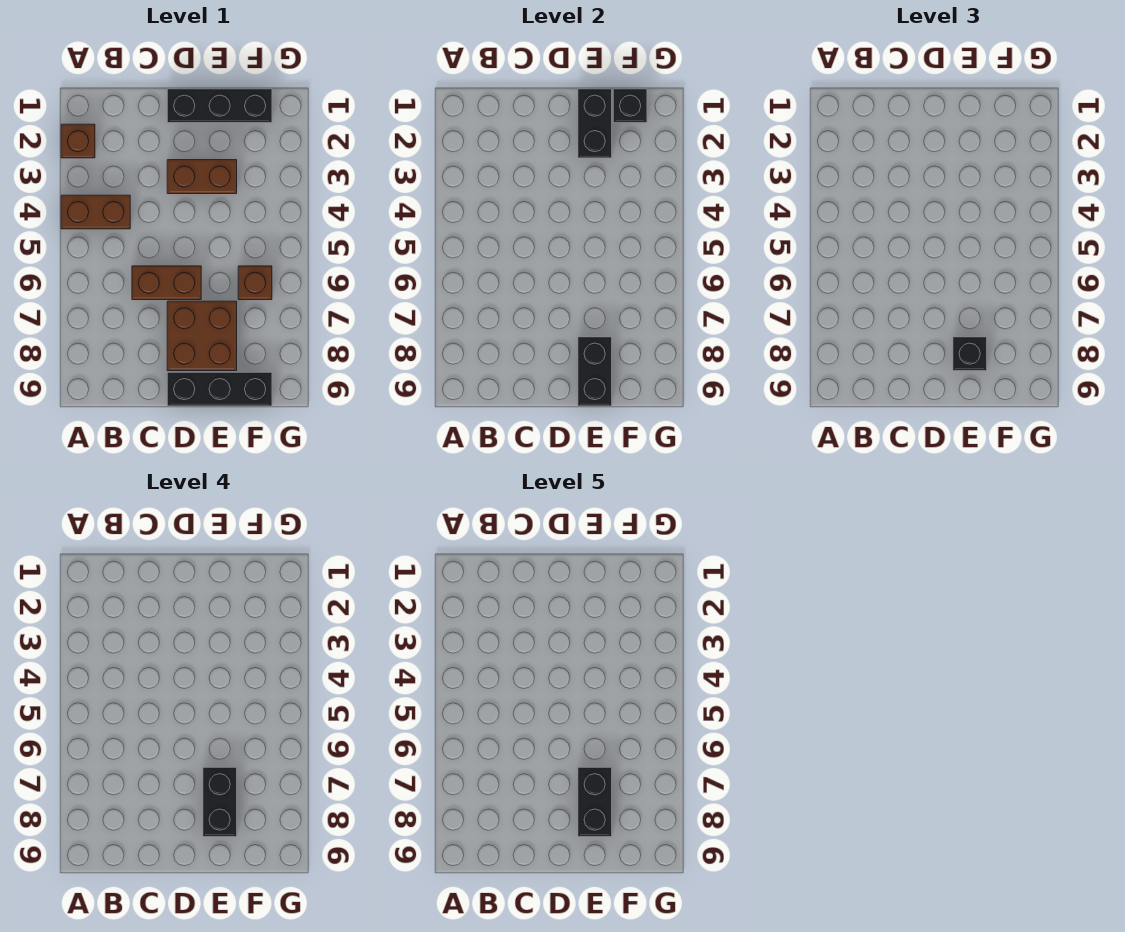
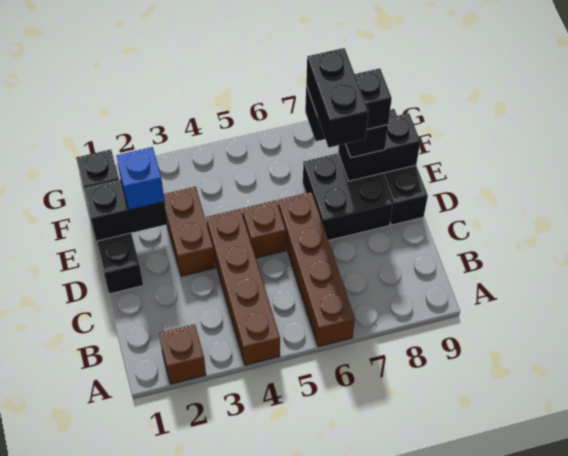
brown 1x2 brick [61,195,130,229] -> brown 1x4 brick [206,209,280,365]
brown 1x2 brick [132,266,201,300] -> brown 1x4 brick [278,192,355,347]
brown 2x2 brick [167,301,237,371] -> black 2x2 brick [303,153,393,240]
none -> blue 1x1 brick [116,147,165,210]
black 1x2 brick [578,767,612,837] -> black 1x2 brick turned to [306,48,368,148]
brown 1x1 brick [238,266,272,300] -> brown 1x1 brick moved to [243,200,286,258]

